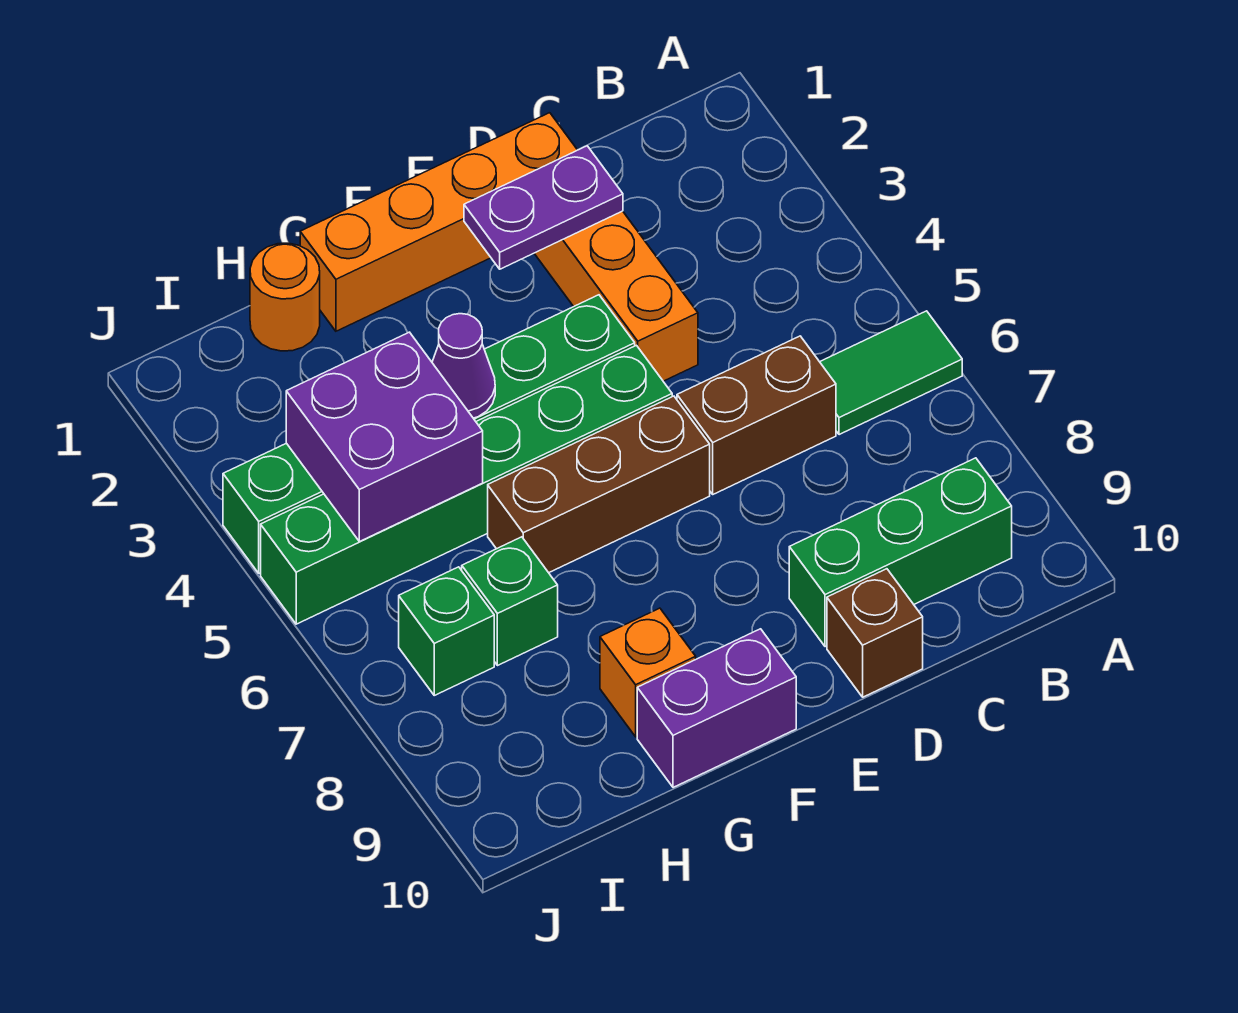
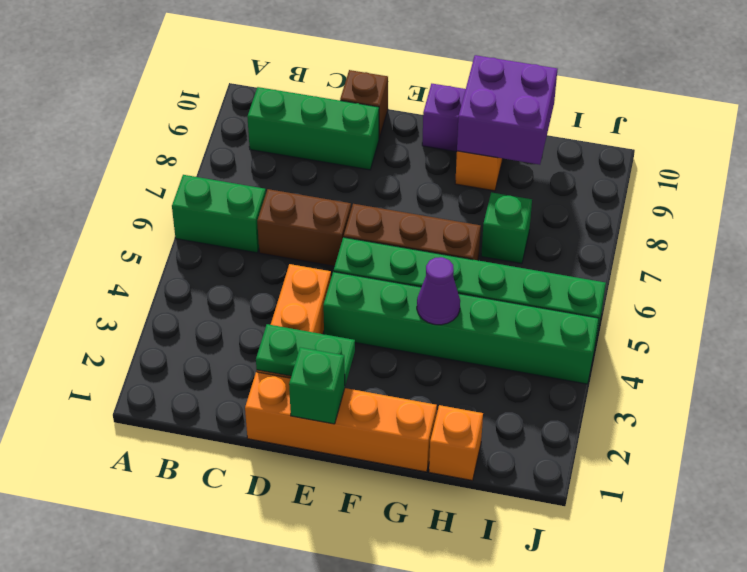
green 1x2 tile [820,311,962,435] -> green 1x2 brick [172,175,266,253]
purple 1x2 plate [464,146,623,269] -> green 1x2 plate [256,324,355,385]
orange 1x1 round brick [250,243,320,351] -> orange 1x1 brick [429,405,483,481]
purple 2x2 brick [286,332,483,542] -> purple 2x2 brick moved to [457,55,557,165]
green 1x1 brick [399,567,494,695] -> green 1x1 brick moved to [289,347,345,424]

